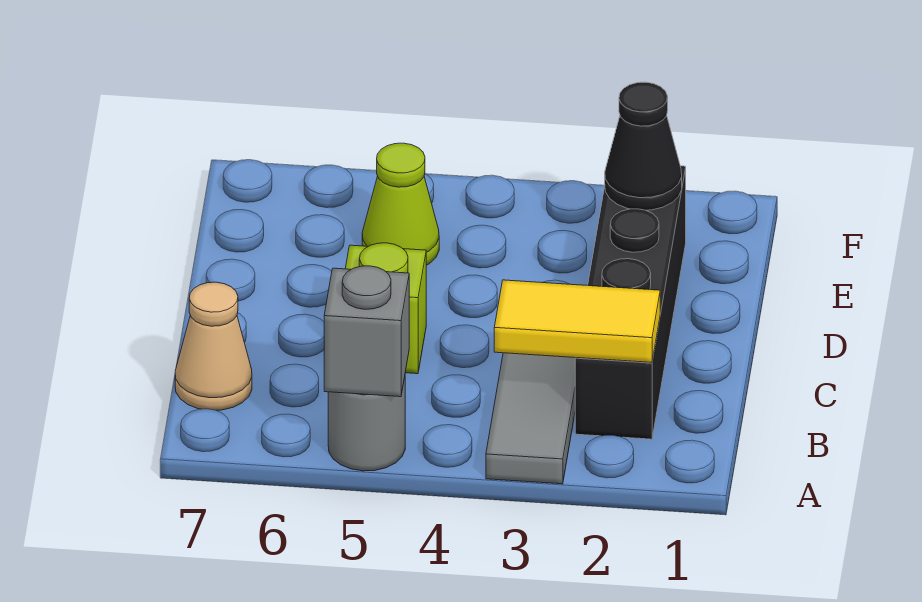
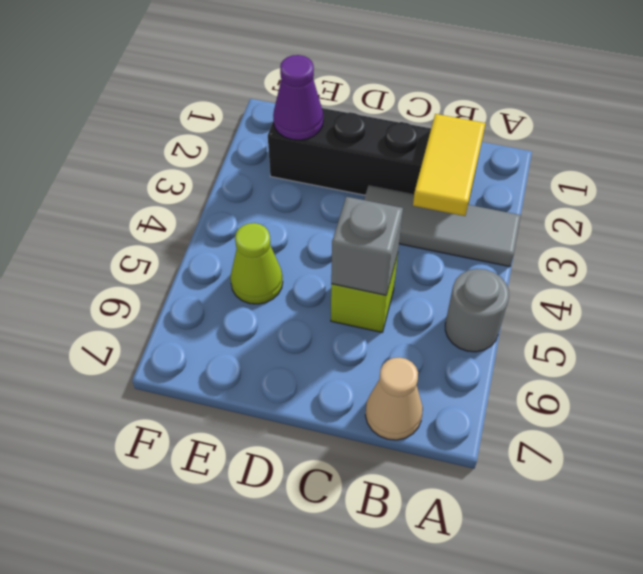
grey 1x1 brick [324,266,409,397] -> grey 1x1 brick moved to [331,197,403,295]
black 1x1 cone [605,82,682,210] -> purple 1x1 cone [273,55,323,140]

